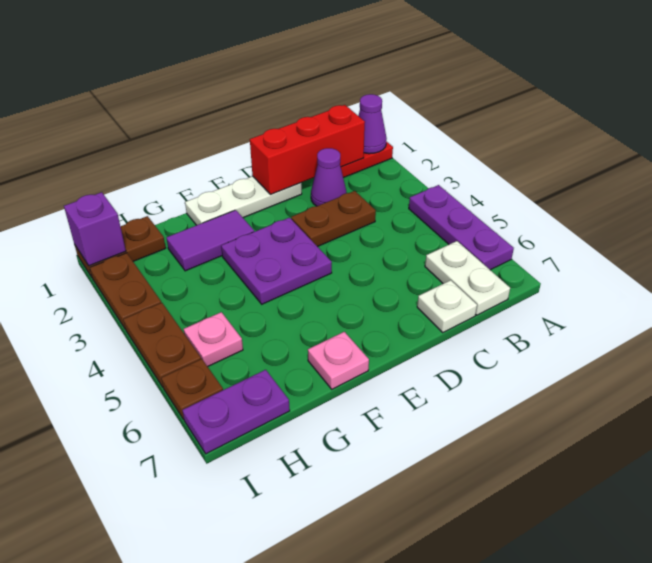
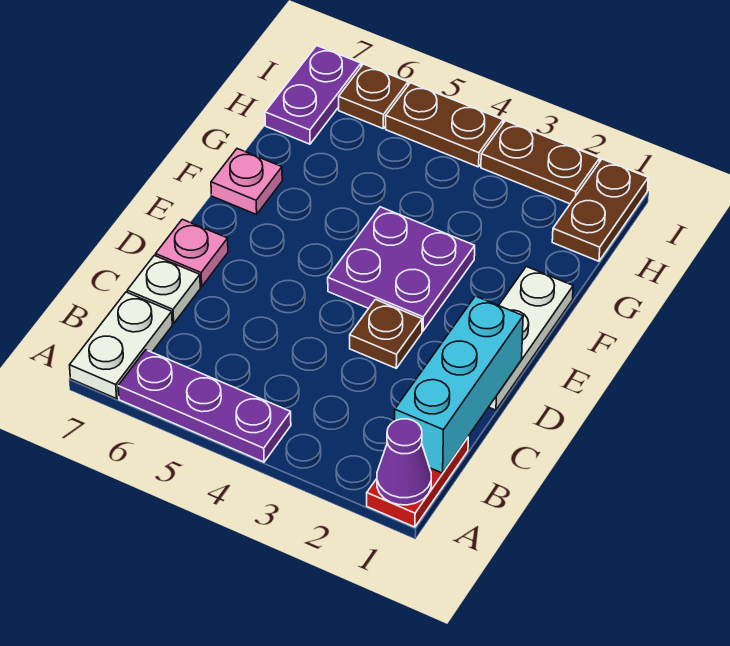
red 1x3 brick [250,105,365,194] -> cyan 1x3 brick [395,296,523,473]
white 1x2 plate [425,241,510,315] -> white 1x2 plate turned to [70,292,172,399]
purple 1x1 cone [311,148,347,206] -> none
brown 1x2 plate [291,191,376,247] -> brown 1x1 plate [350,300,422,368]
purple 1x2 tile [166,210,254,271] -> none
pink 1x1 plate [184,312,243,367] -> pink 1x1 plate moved to [156,219,228,287]
purple 1x1 brick [64,192,126,266] -> none

